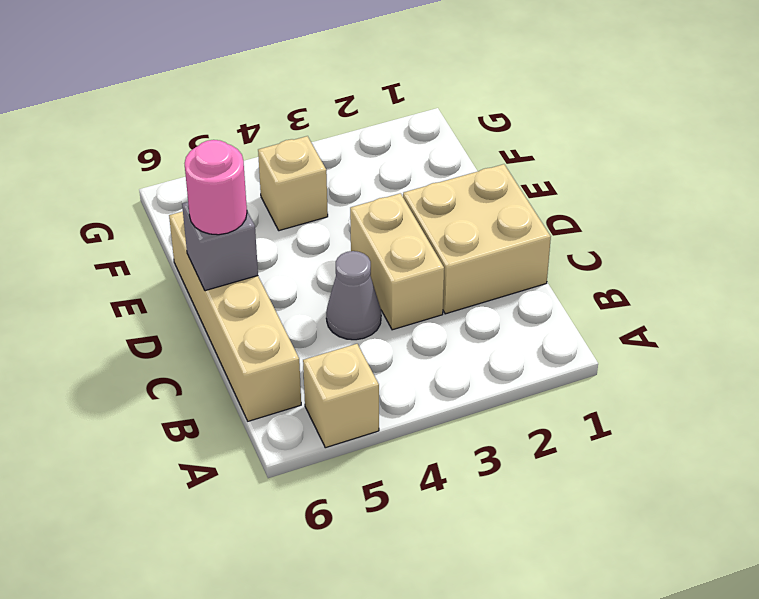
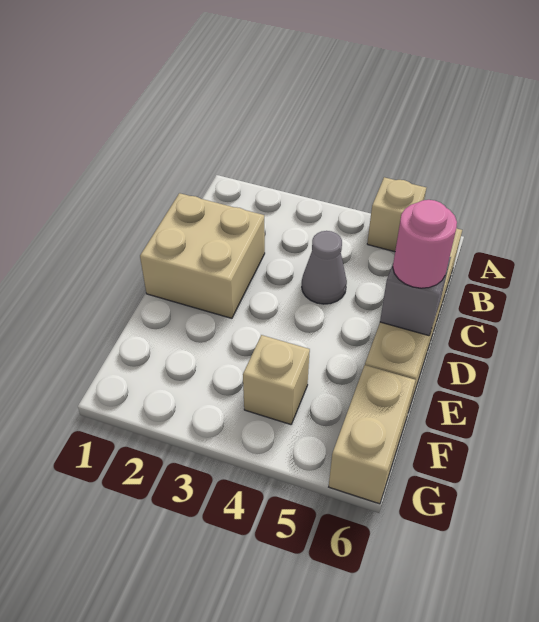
tan 1x2 brick [350,193,444,330] -> tan 1x2 brick moved to [329,365,416,504]

